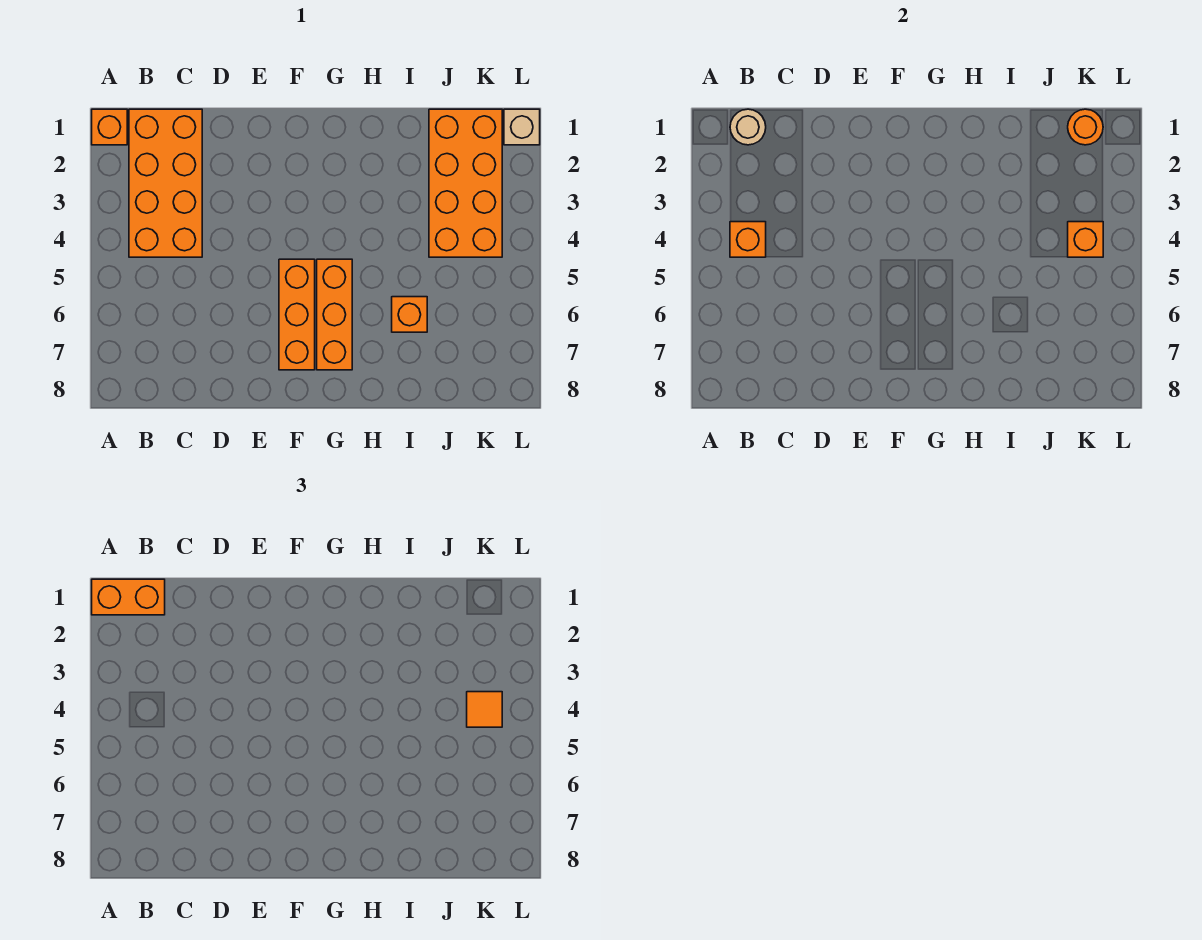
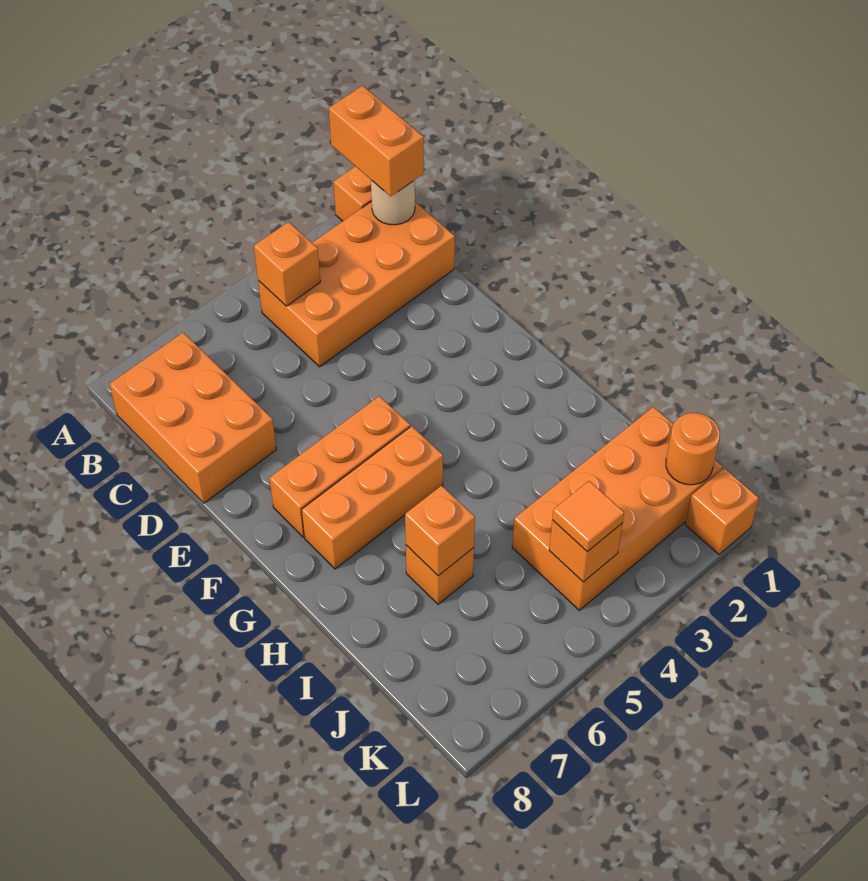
none -> orange 2x3 brick [109,333,276,503]
none -> orange 1x1 brick [405,486,475,576]
tan 1x1 brick [504,109,540,145] -> orange 1x1 brick [685,468,759,554]

